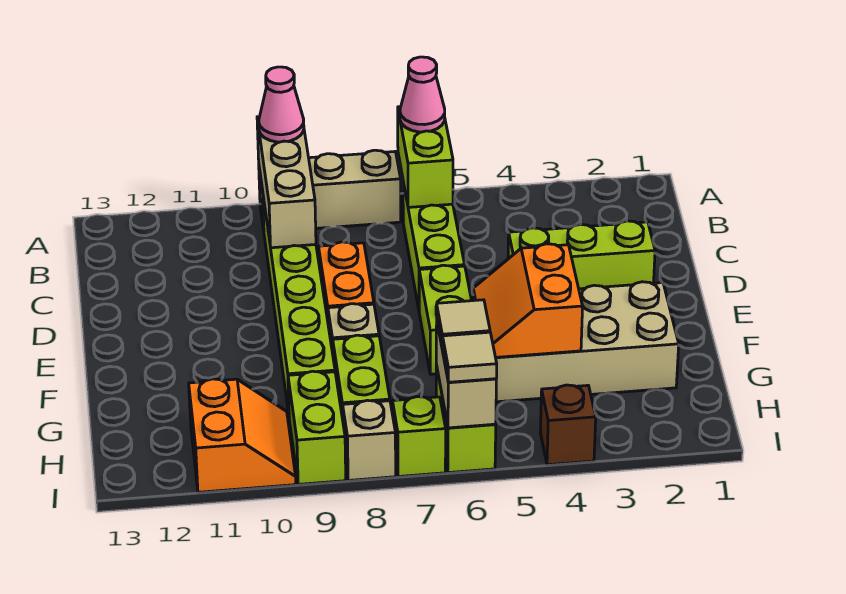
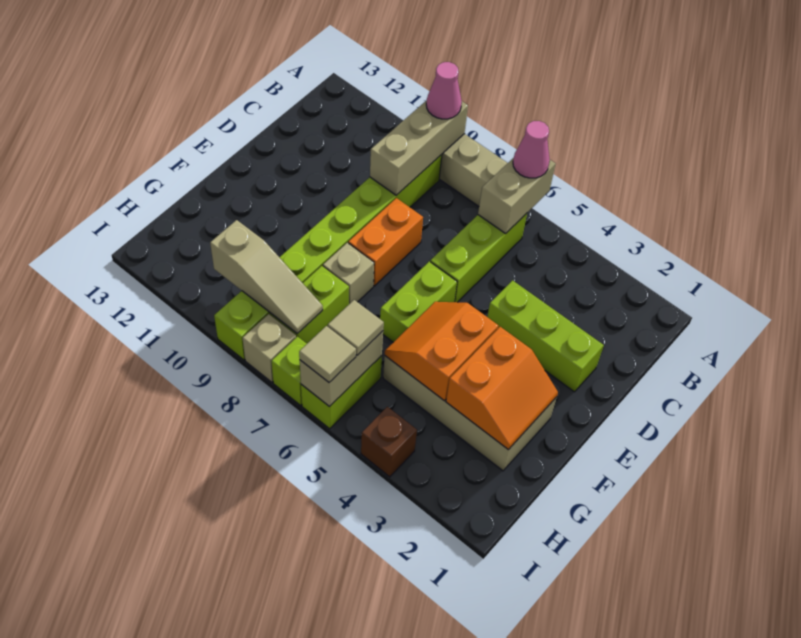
lime 1x2 brick [398,107,453,207] -> tan 1x2 brick [478,158,556,233]
none -> tan 1x3 slope [210,220,323,334]
orange 2x2 slope [189,379,296,492] -> orange 2x2 slope moved to [446,327,558,450]

